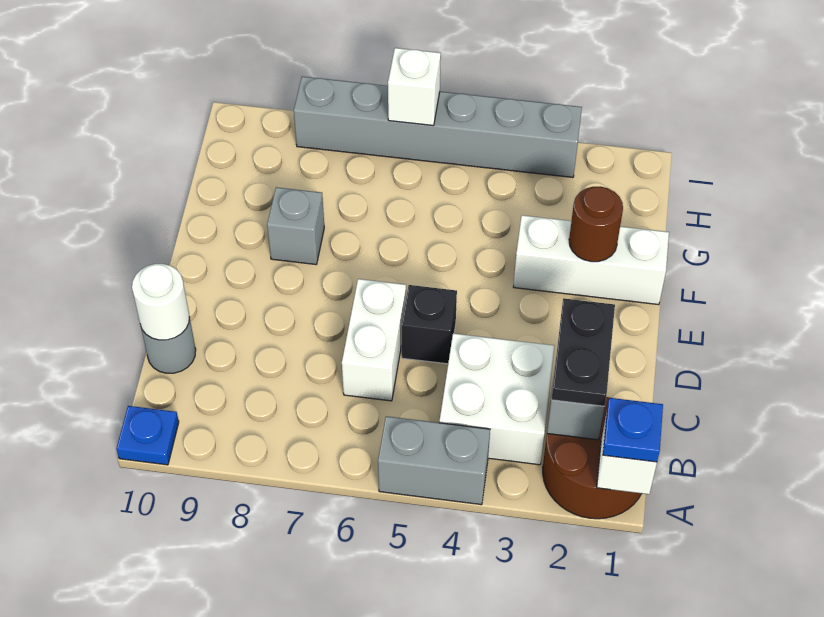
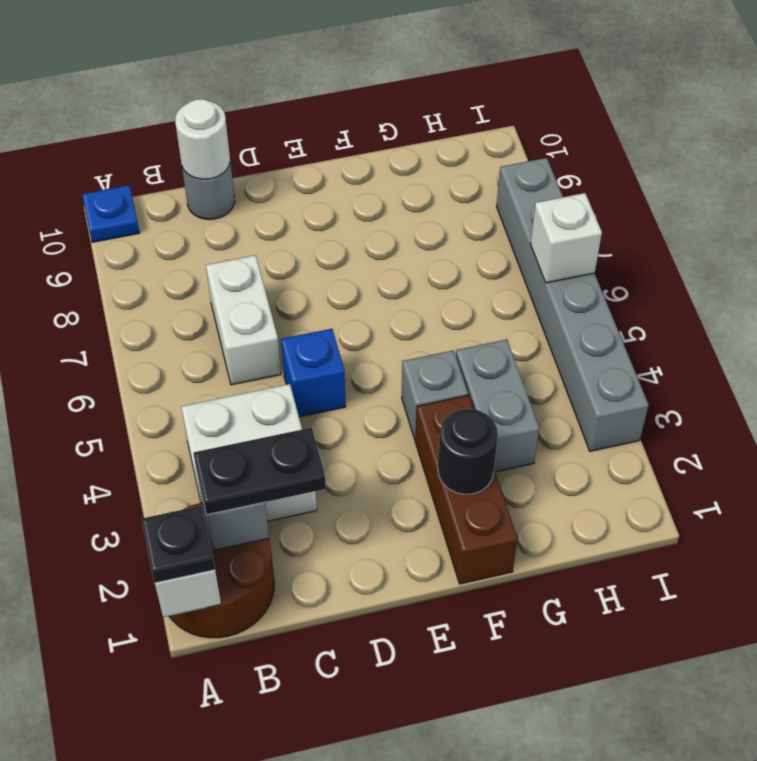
blue 1x1 plate [603,398,663,462] -> black 1x1 plate [142,506,215,583]
grey 1x2 brick [378,416,490,505] -> grey 1x2 brick moved to [456,339,539,472]
white 1x2 brick [342,279,406,401] -> white 1x2 brick turned to [206,255,281,385]
black 1x1 brick [402,285,457,364] -> blue 1x1 brick [281,329,346,417]
white 1x3 brick [514,215,669,305] -> brown 1x3 brick [415,395,517,584]
brown 1x1 round brick [569,187,623,262] -> black 1x1 round brick [438,409,498,494]
grey 1x1 brick [267,187,324,265] -> grey 1x1 brick moved to [402,350,468,440]

